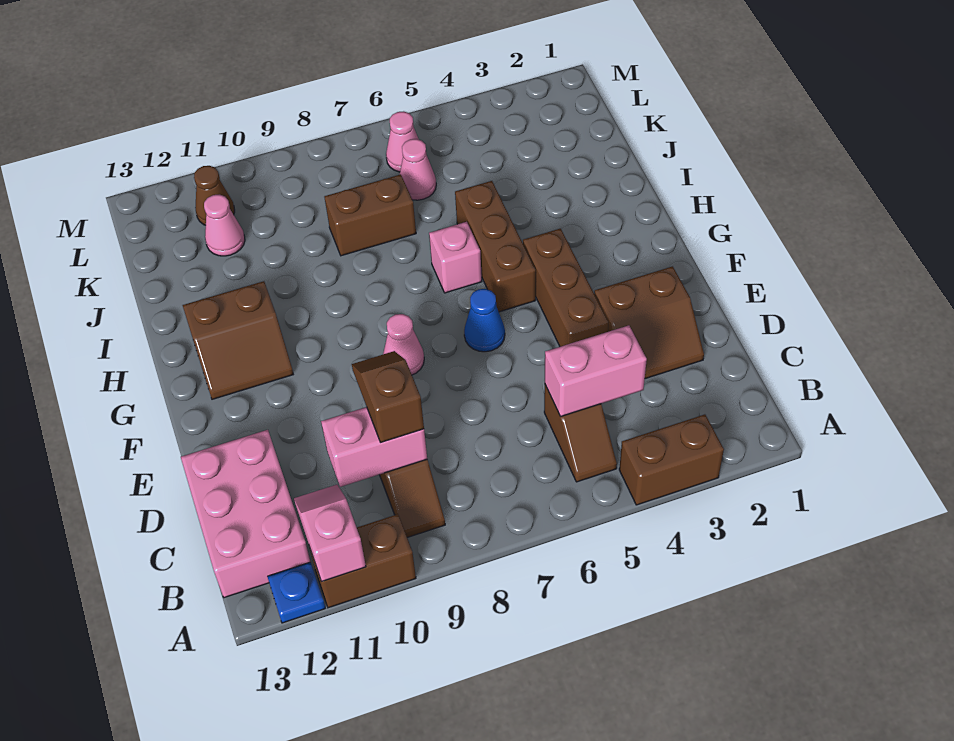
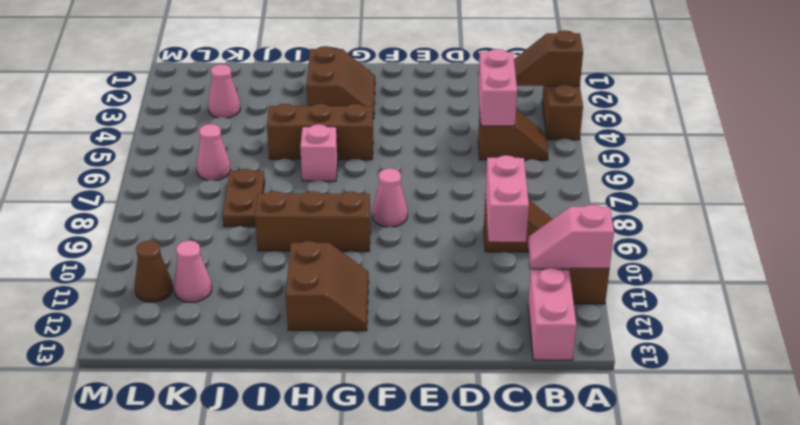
blue 1x1 plate [267,562,325,623] -> none
pink 2x3 brick [181,430,310,598] -> pink 1x2 brick [528,268,576,360]
brown 1x2 slope [352,351,424,442] -> brown 1x2 slope moved to [514,30,583,86]
brown 2x2 slope [594,266,704,379] -> brown 2x2 slope moved to [307,46,375,119]
brown 1x3 brick [523,229,608,347] -> brown 1x3 brick moved to [255,191,370,251]
blue 1x1 cone [464,289,505,352] -> none
brown 1x2 brick [324,174,416,256] -> brown 1x2 plate [223,169,265,227]
pink 1x1 cone [386,111,418,172] -> pink 1x1 cone moved to [208,64,240,118]

